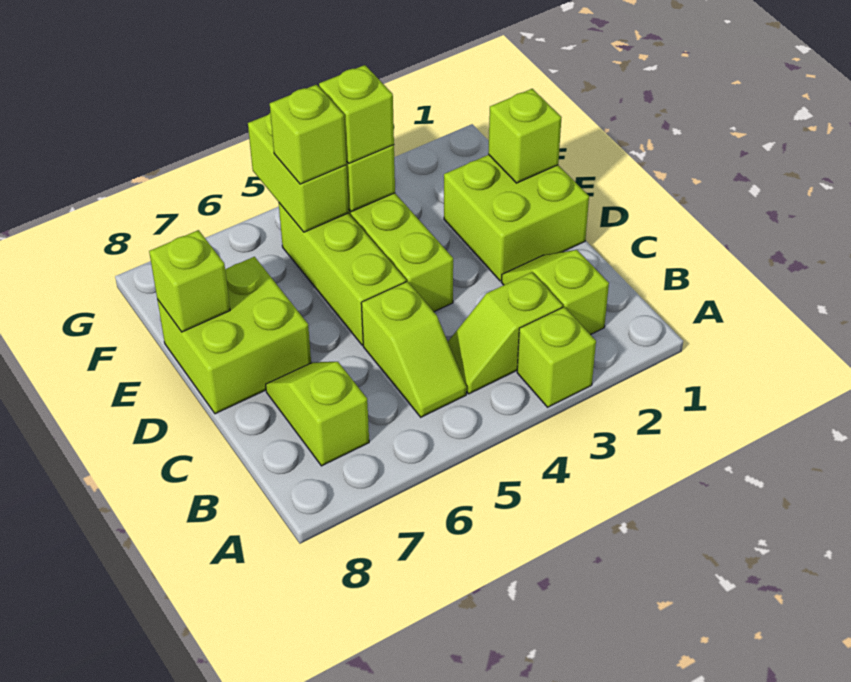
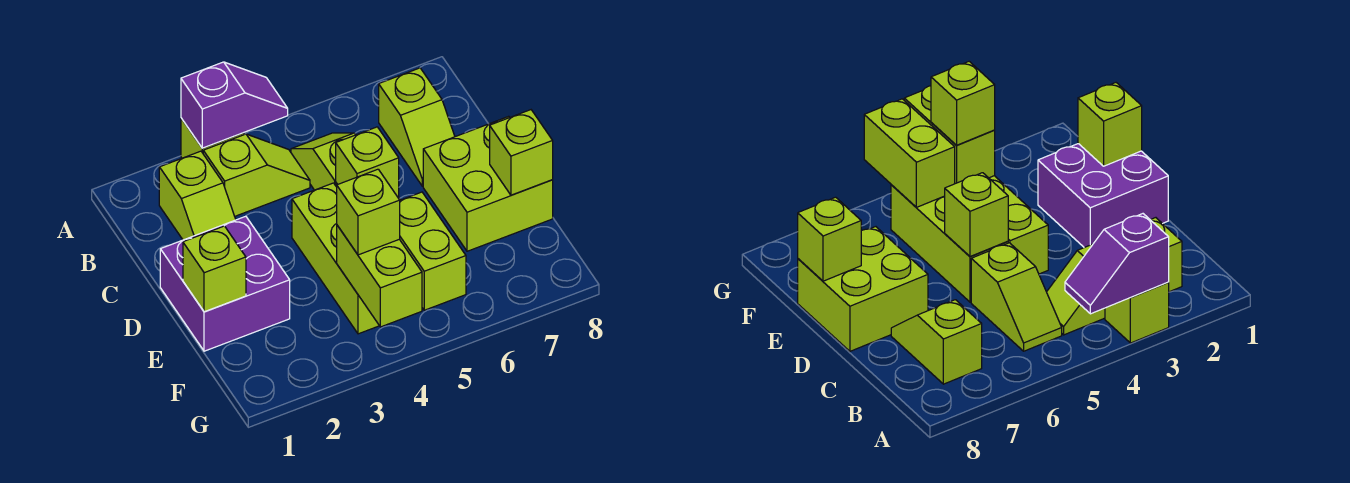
none -> purple 1x2 slope [181,62,288,148]
lime 2x2 brick [444,155,589,281] -> purple 2x2 brick [160,216,290,351]
lime 1x1 brick [270,85,346,184] -> lime 1x1 brick moved to [336,127,399,197]

